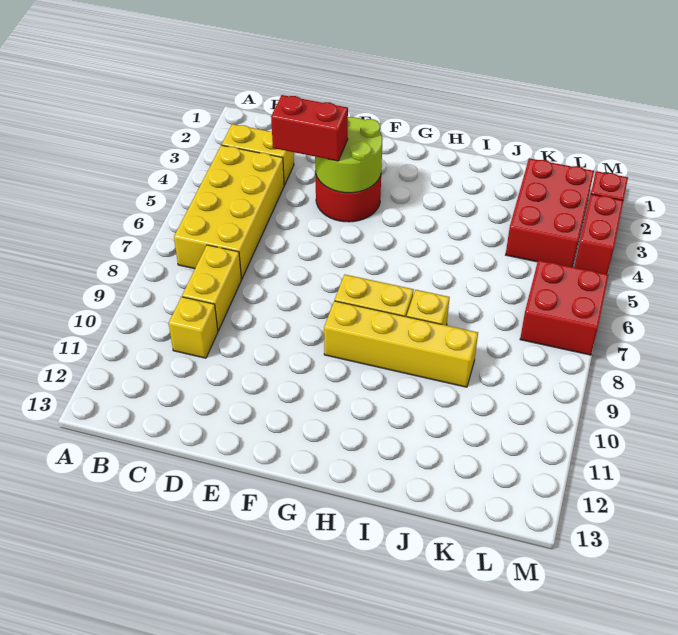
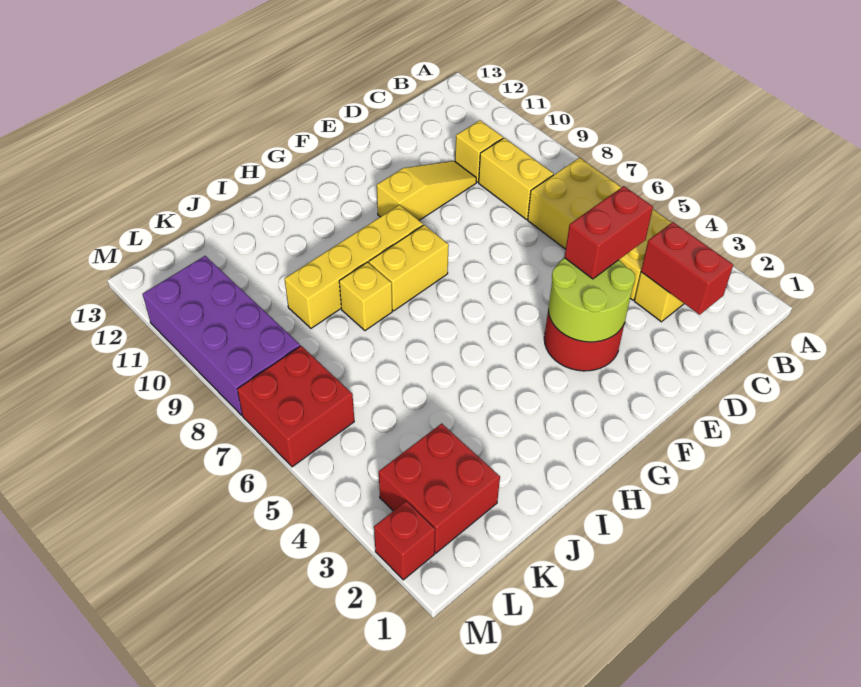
none -> yellow 1x3 slope [377,161,476,220]
red 2x3 brick [506,158,594,267] -> red 2x2 brick [379,424,500,553]
none -> purple 2x4 brick [143,256,300,415]
red 1x2 brick [574,194,623,274] -> red 1x2 brick moved to [641,222,733,315]

